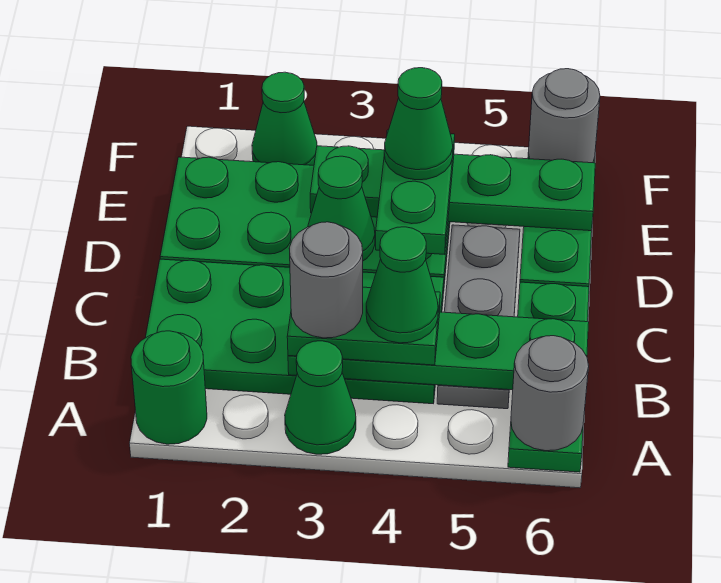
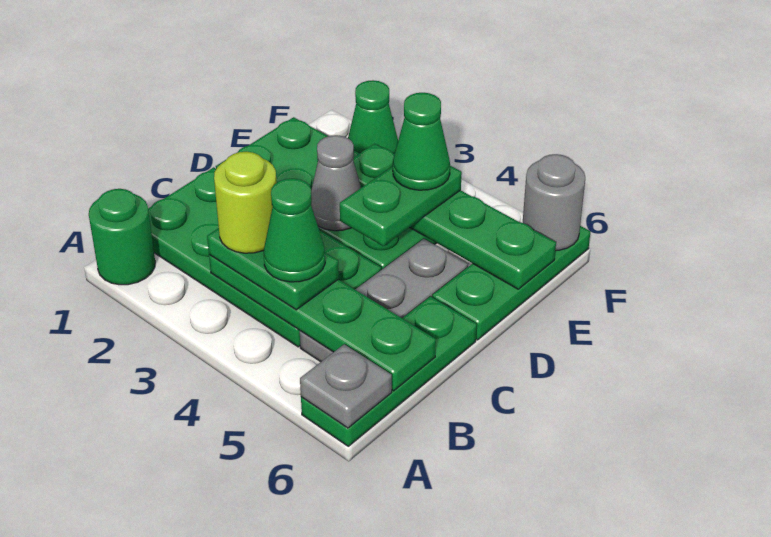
green 1x1 cone [285,341,356,454] -> none
grey 1x1 round brick [511,336,589,451] -> grey 1x1 plate [300,344,392,428]
grey 1x1 round brick [289,222,363,338] -> lime 1x1 round brick [214,152,276,253]
green 1x1 cone [308,156,375,261] -> grey 1x1 cone [311,135,361,231]

